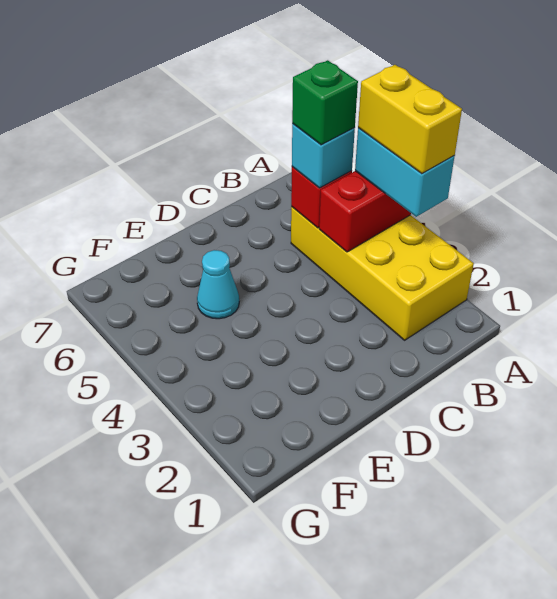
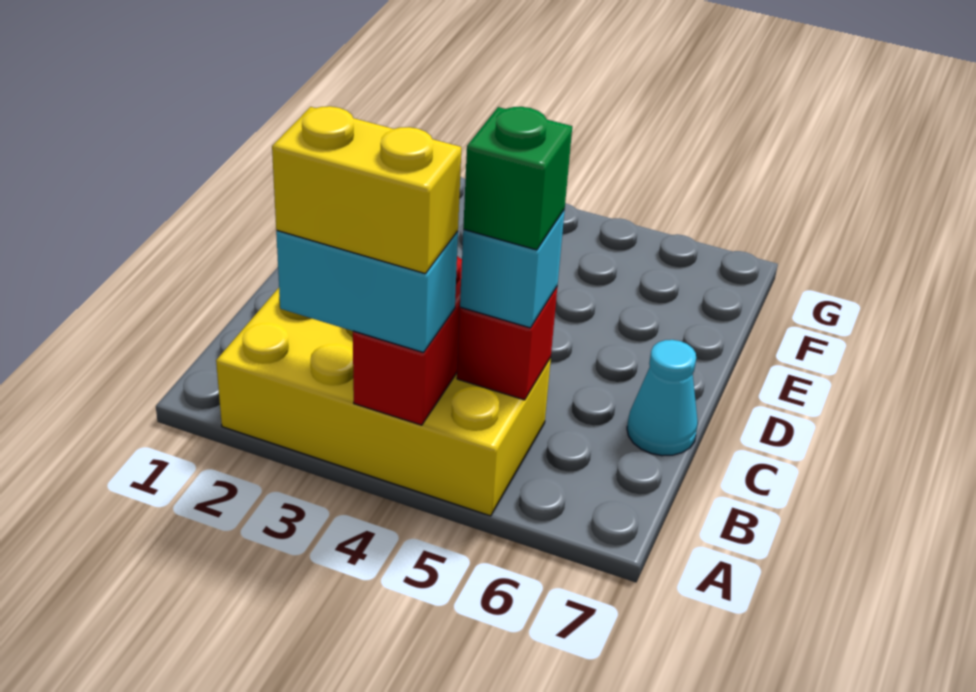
cyan 1x1 cone [197,250,239,319] -> cyan 1x1 cone moved to [627,340,698,456]

